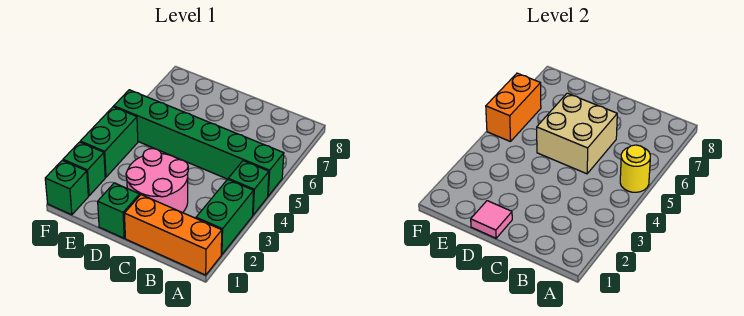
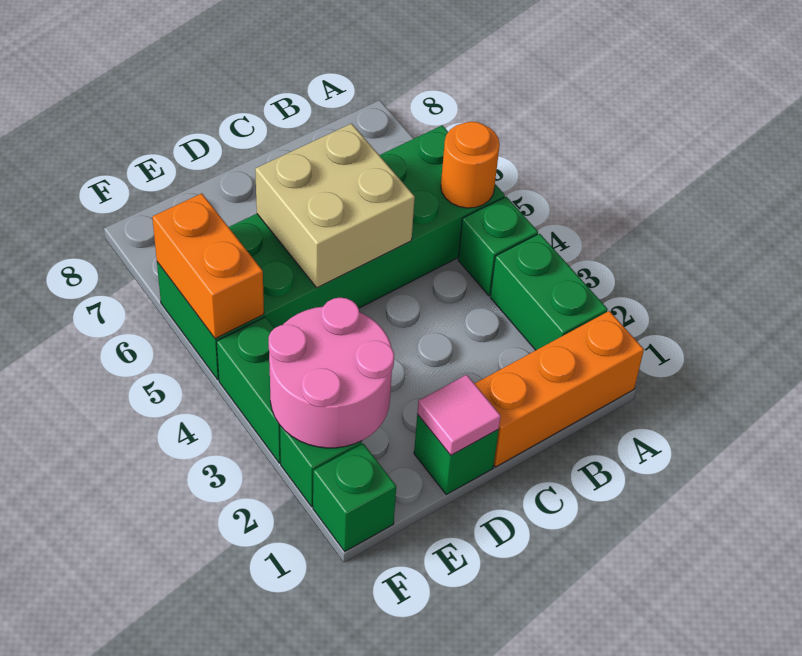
green 1x6 brick [114,90,284,196] -> green 2x6 brick [157,125,505,380]
yellow 1x1 round brick [620,145,650,192] -> orange 1x1 round brick [441,122,500,208]
pink 2x2 round brick [126,149,188,213] -> pink 2x2 round brick moved to [268,298,394,448]

